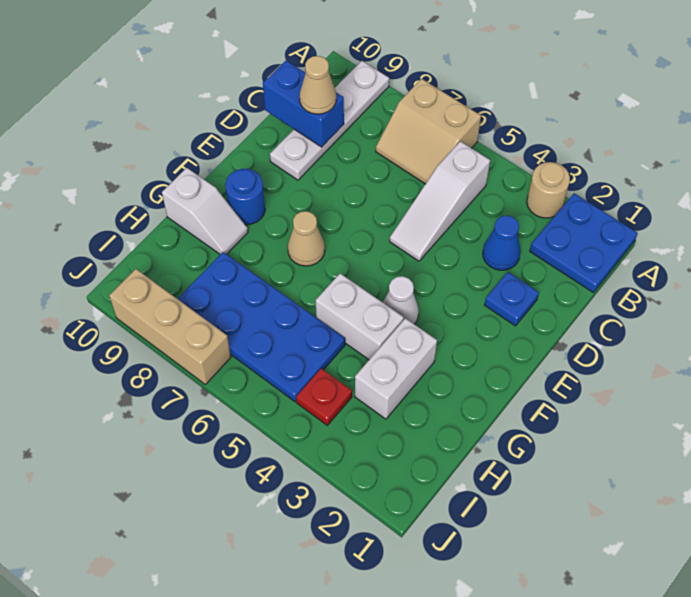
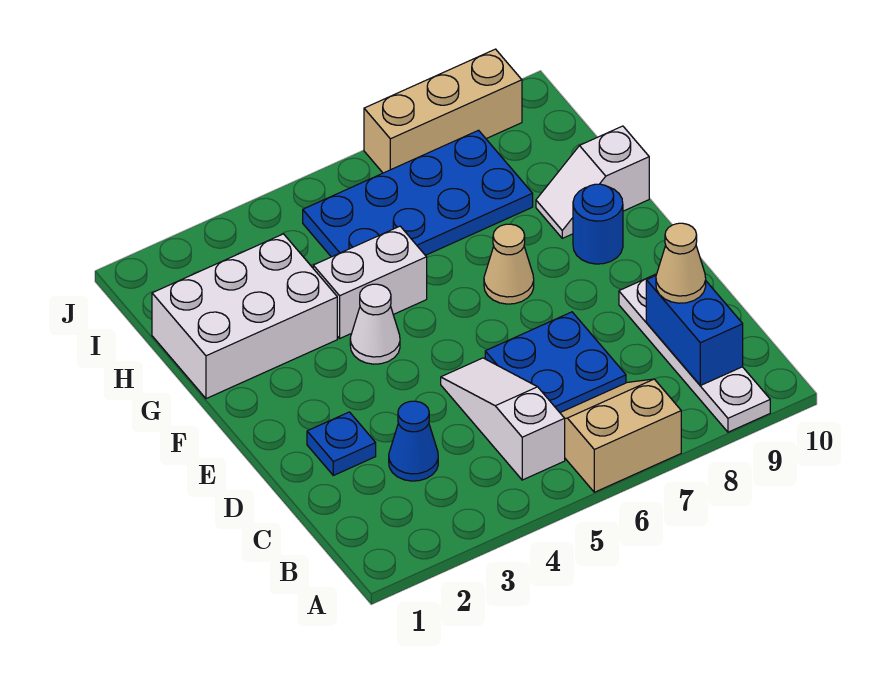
blue 2x2 plate [530,193,638,292] -> blue 2x2 plate moved to [485,312,626,413]
tan 1x1 round brick [527,162,570,218] -> none
blue 1x2 brick [263,61,344,147] -> blue 1x2 brick turned to [646,276,743,385]
white 1x2 brick [355,318,437,419] -> white 2x3 brick [152,234,337,399]
red 1x1 plate [296,369,352,425] -> none

